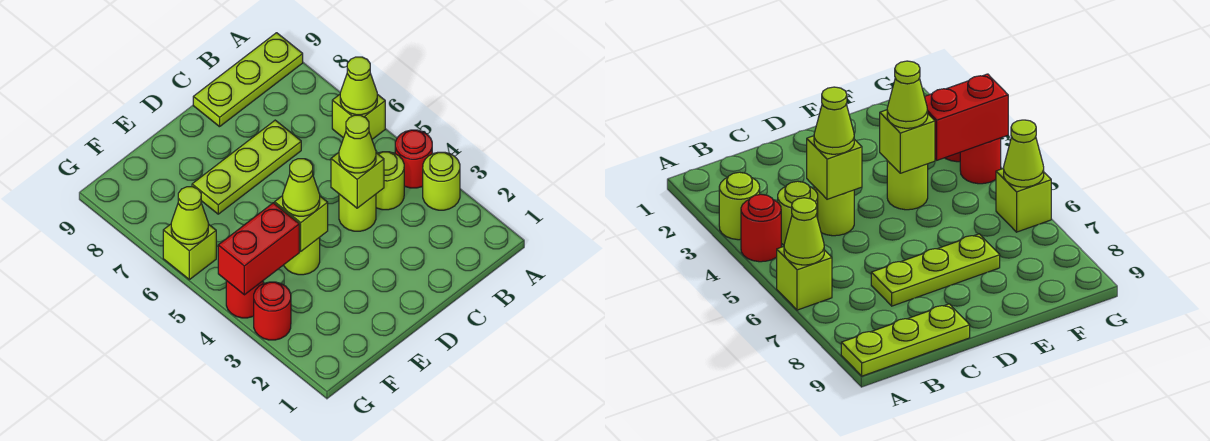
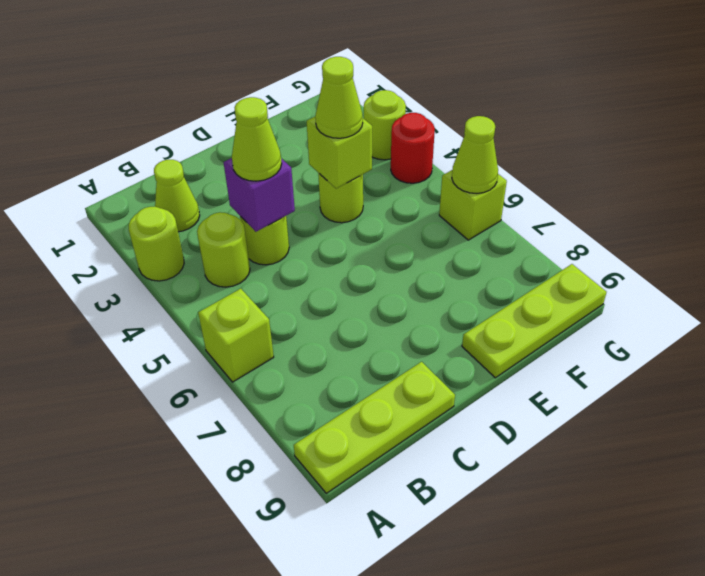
red 1x1 round brick [395,130,432,188] -> none
lime 1x1 cone [340,57,377,115] -> lime 1x1 cone moved to [154,160,200,232]
lime 1x1 brick [331,153,384,208] -> purple 1x1 brick [223,158,295,232]
lime 1x3 plate [192,120,301,214] -> lime 1x3 plate moved to [462,264,606,378]
red 1x2 brick [218,203,299,295] -> none
red 1x1 round brick [254,282,291,340] -> lime 1x1 round brick [364,90,406,160]

